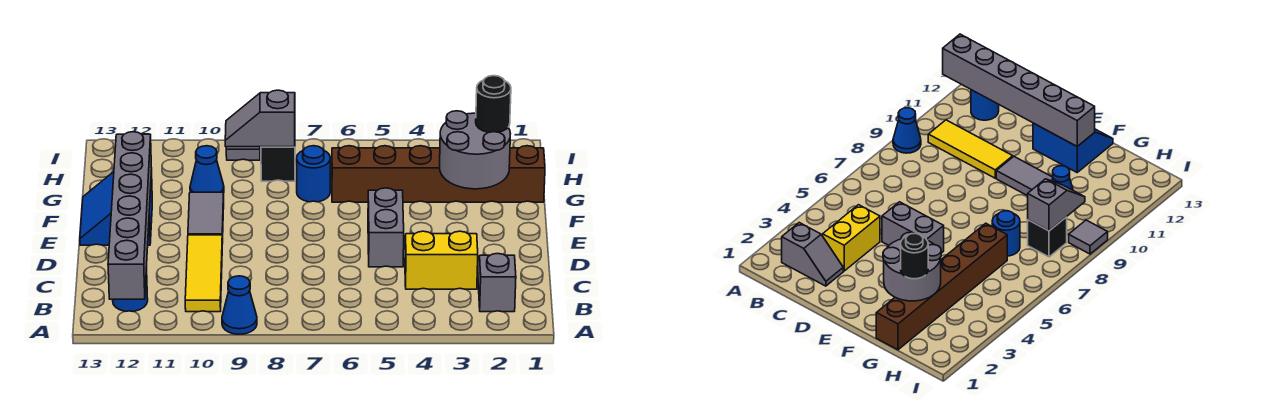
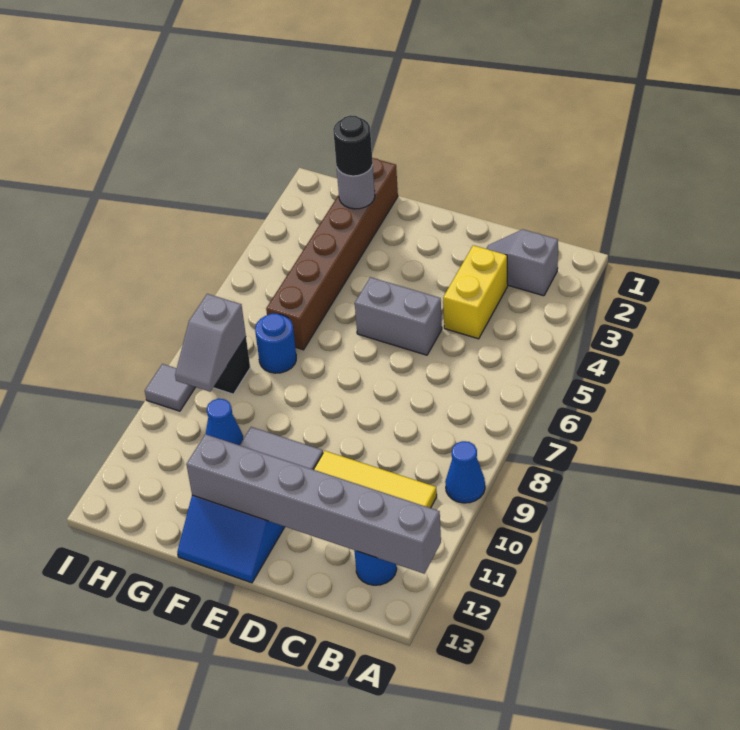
grey 2x2 round brick [440,111,510,189] -> grey 1x1 round brick [337,165,375,209]

